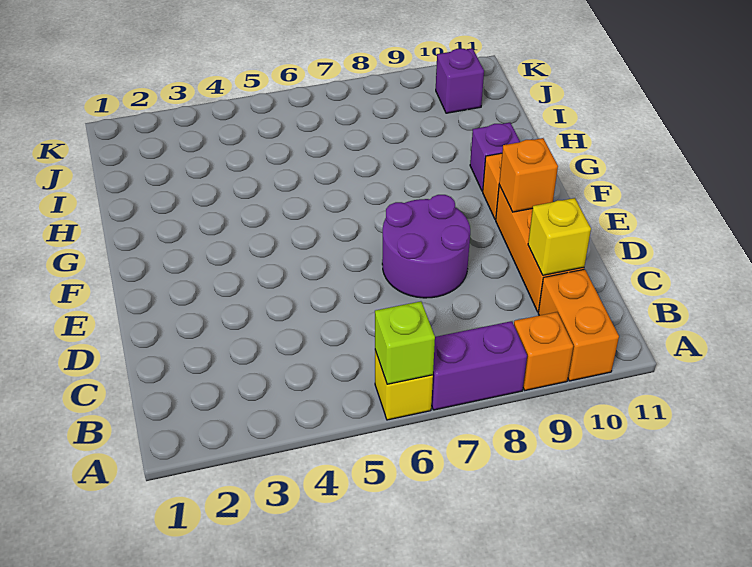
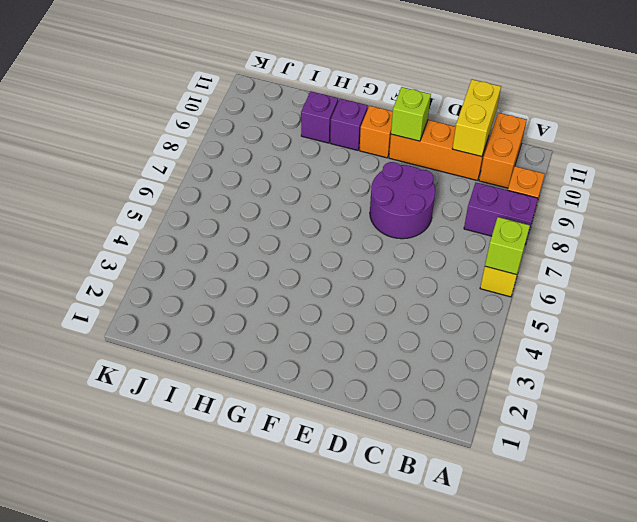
purple 1x2 brick [431,321,527,410] -> purple 1x2 brick turned to [464,183,538,245]
orange 1x2 brick [538,269,619,381] -> orange 1x2 brick turned to [479,113,527,188]
yellow 1x1 brick [528,198,591,275] -> yellow 1x2 brick [452,79,501,157]
orange 1x1 brick [499,138,558,212] -> lime 1x1 brick [391,87,431,141]
purple 1x1 brick [436,48,484,113] -> purple 1x1 brick moved to [301,91,338,143]

